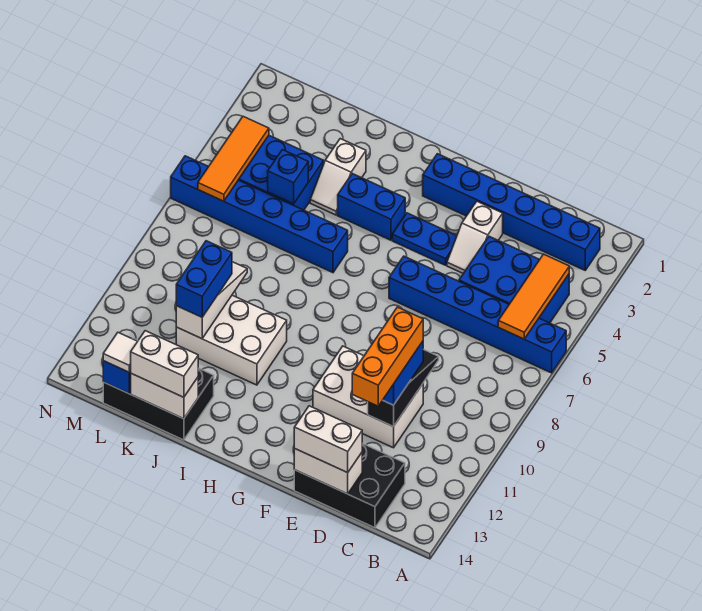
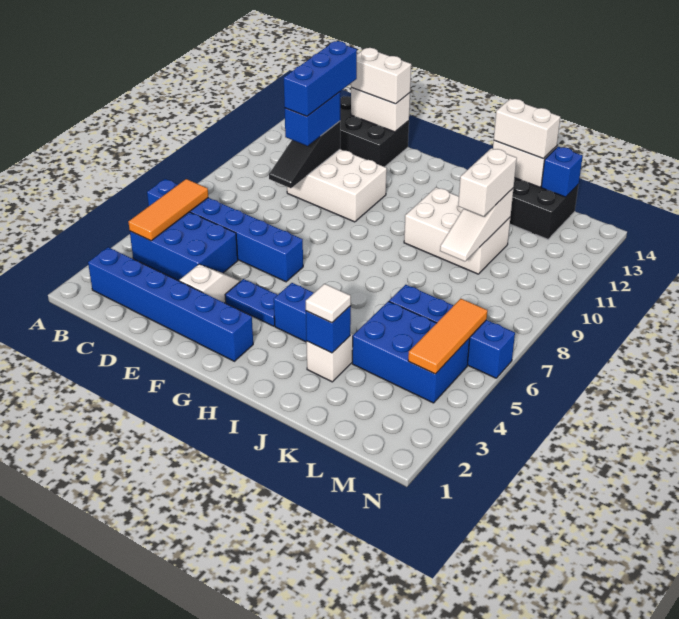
orange 1x3 brick [352,307,423,406] -> blue 1x3 brick [284,41,357,116]
blue 1x6 brick [171,156,348,273] -> blue 1x4 brick [389,285,515,378]
blue 1x1 brick [268,150,308,204] -> blue 1x1 brick moved to [306,306,351,353]
blue 1x2 brick [176,241,232,317] -> white 1x2 brick [458,148,517,216]
white 1x1 tile [103,333,138,372] -> white 1x1 tile moved to [306,284,351,323]

